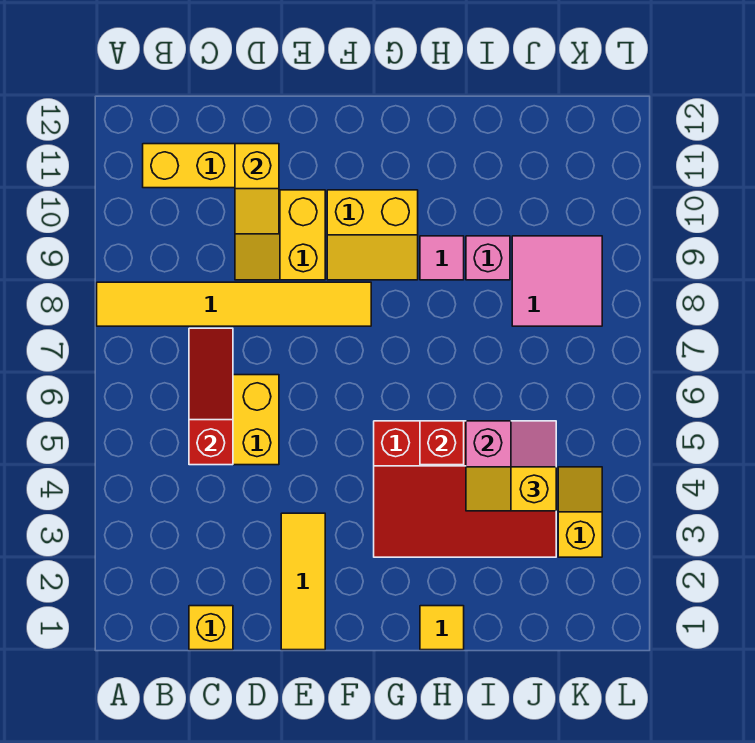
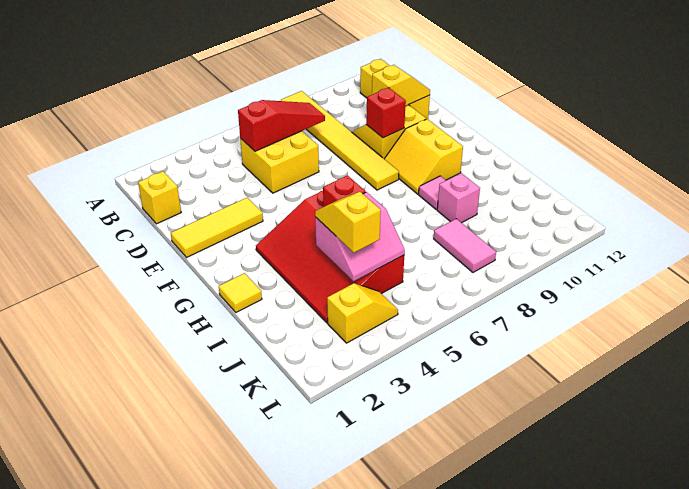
yellow 1x2 slope [235,144,279,234] -> yellow 1x2 slope turned to [372,65,430,106]
none -> red 1x1 brick [366,88,406,138]
pink 2x2 tile [512,236,602,326] -> pink 1x2 tile [434,219,496,272]

